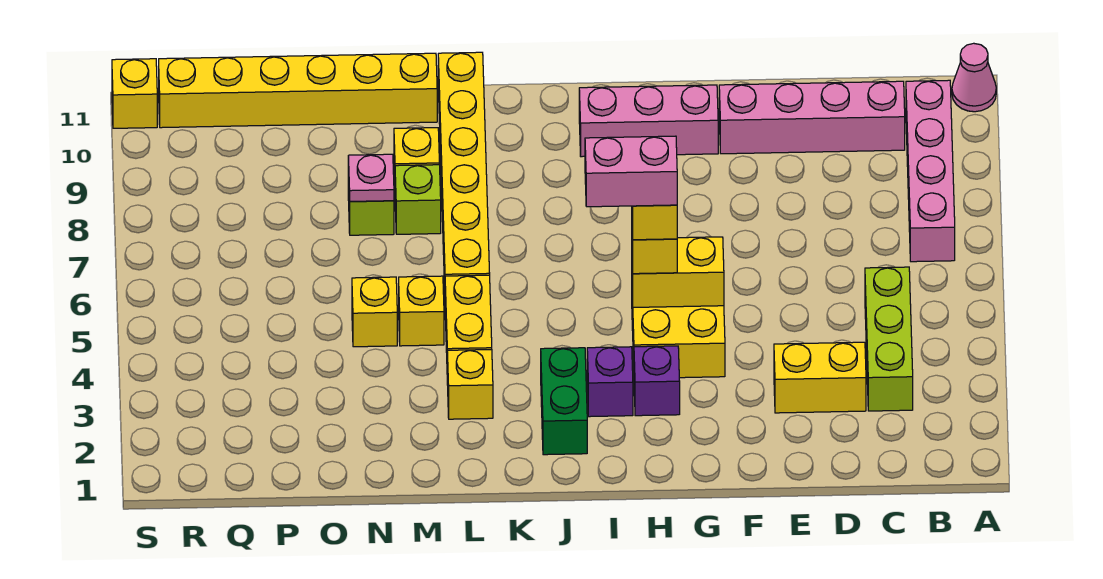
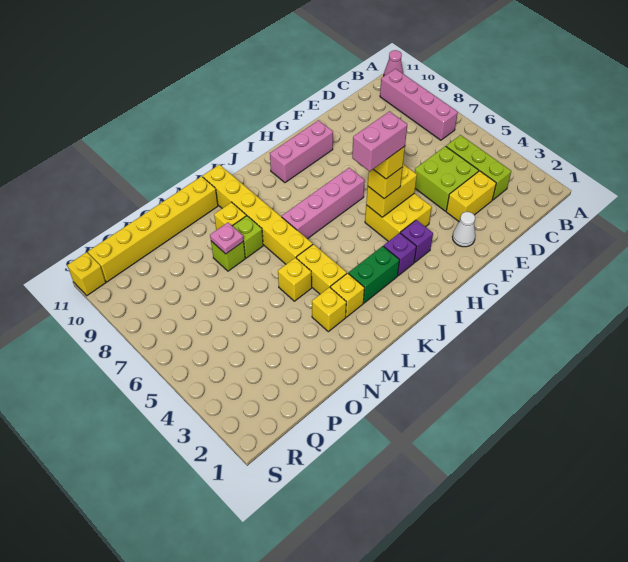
pink 1x4 brick [719,81,905,154] -> pink 1x4 brick moved to [282,168,365,239]
none -> lime 2x2 brick [415,146,479,211]
none -> white 1x1 cone [452,212,475,247]
green 1x2 brick [541,348,587,455] -> green 1x2 brick turned to [348,246,399,303]
yellow 1x1 brick [352,277,397,347] -> yellow 1x1 brick moved to [312,287,346,332]

